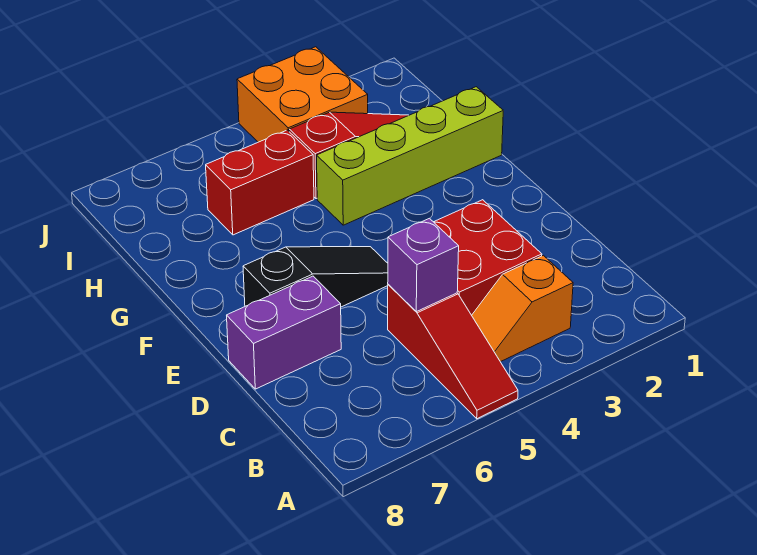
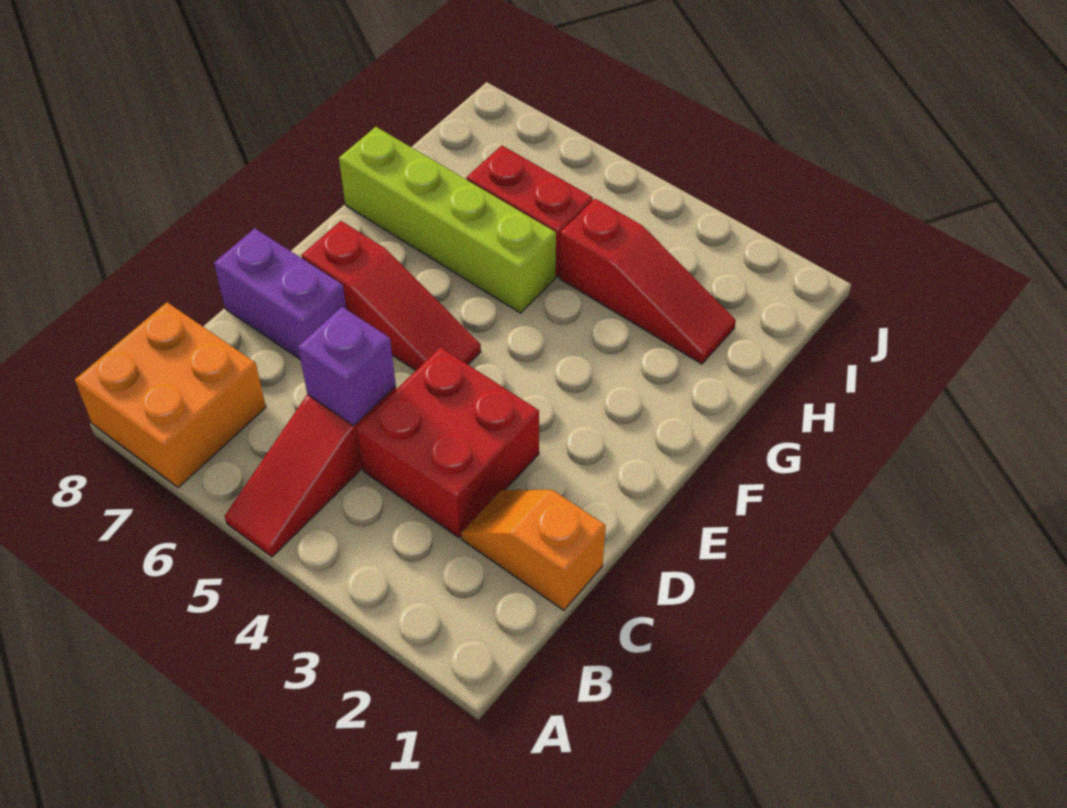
orange 1x2 slope [472,255,573,362] -> orange 1x2 slope moved to [461,490,606,610]
black 1x3 slope [243,247,388,307] -> red 1x3 slope [301,221,481,370]
lime 1x4 brick [316,87,503,225] -> lime 1x4 brick moved to [339,127,556,313]
orange 2x2 brick [237,47,368,142] -> orange 2x2 brick moved to [75,302,266,488]

